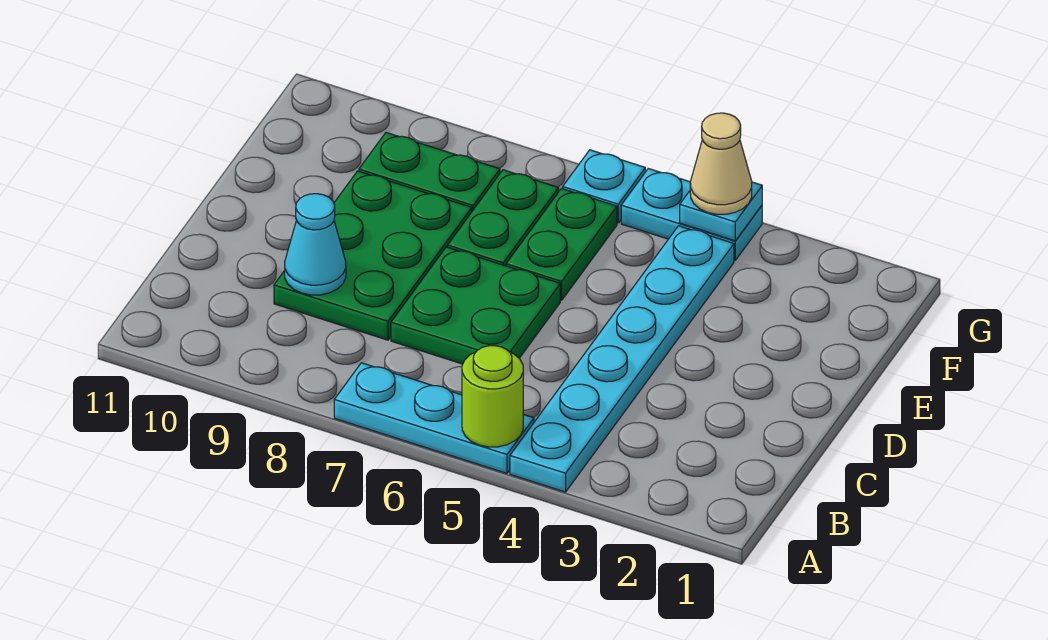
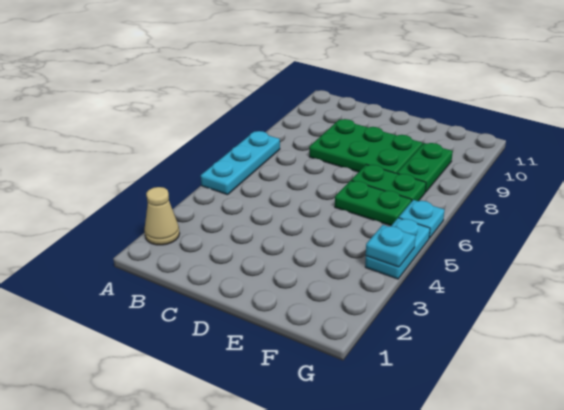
cyan 1x6 plate [510,226,734,492] -> none
lime 1x1 round brick [462,346,523,447] -> none
green 2x2 plate [391,247,560,364] -> none
cyan 1x1 cone [285,194,346,295] -> none
tan 1x1 cone [690,113,752,214] -> tan 1x1 cone moved to [144,187,180,245]

